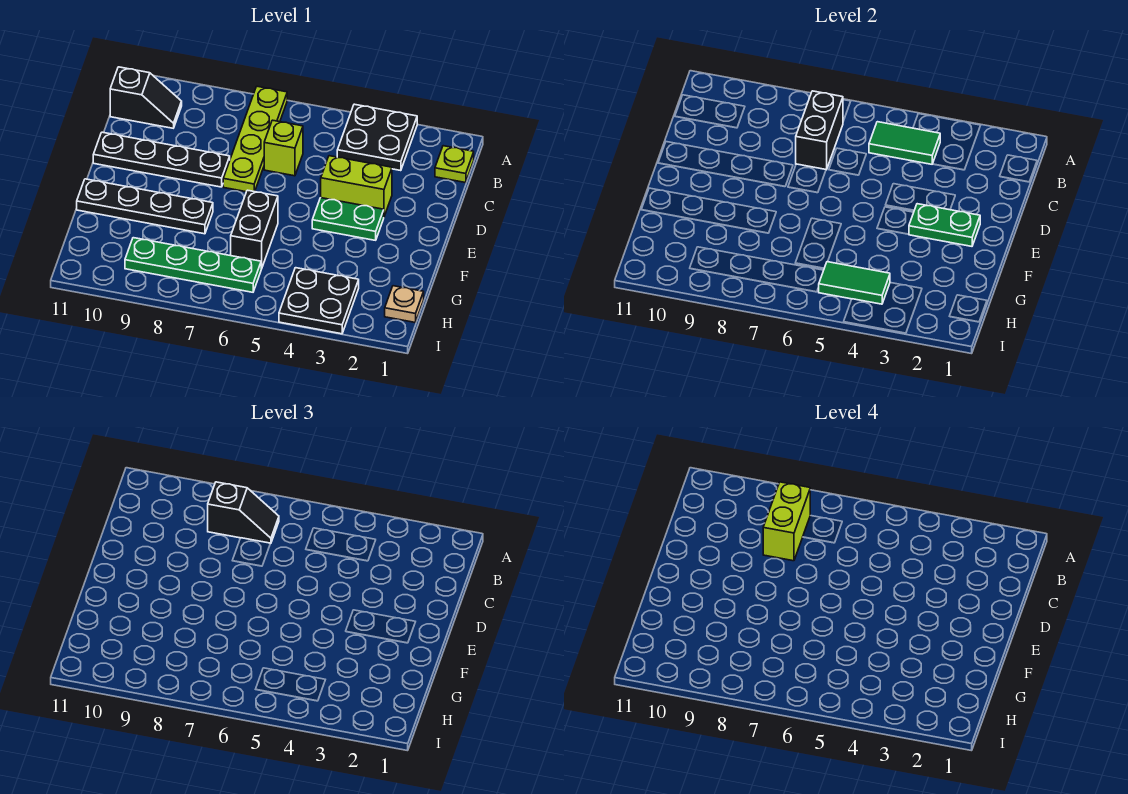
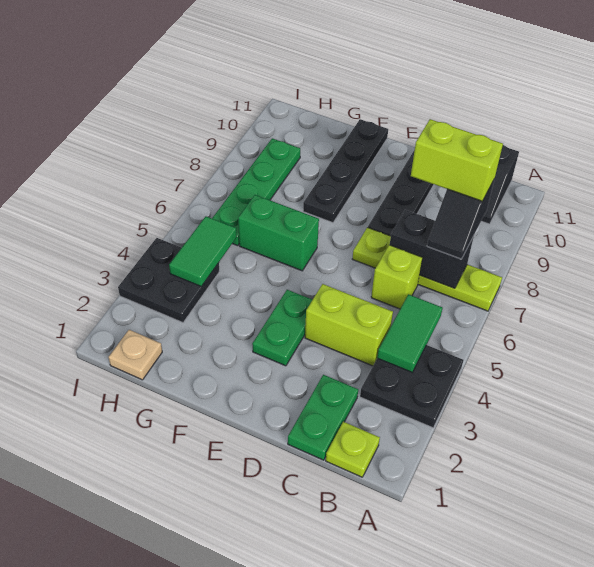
lime 1x2 brick [321,156,392,216] -> lime 1x2 brick turned to [305,284,393,366]
green 1x2 plate [909,204,980,246] -> green 1x2 plate moved to [288,375,358,460]
black 1x2 brick [231,190,278,269] -> green 1x2 brick [238,195,319,271]

